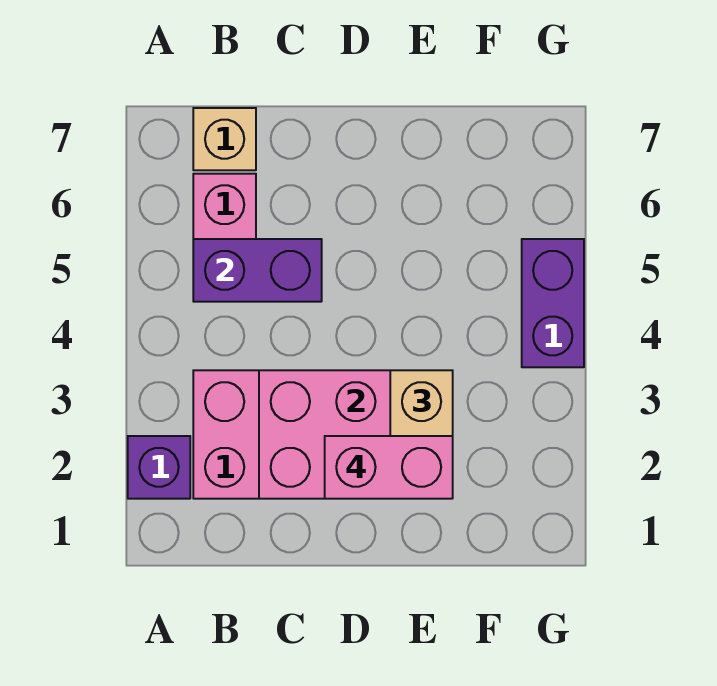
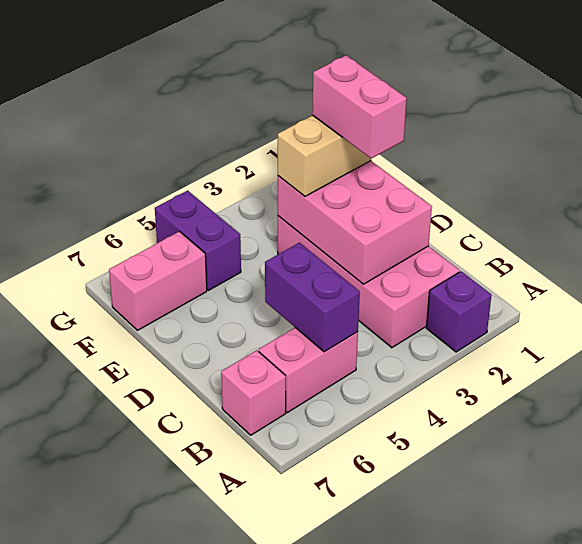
tan 1x1 brick [193,108,256,170] -> pink 1x1 brick [221,350,286,435]
none -> pink 1x2 brick [109,231,207,330]
purple 1x2 brick [522,239,584,367] -> purple 1x2 brick turned to [155,191,241,290]

